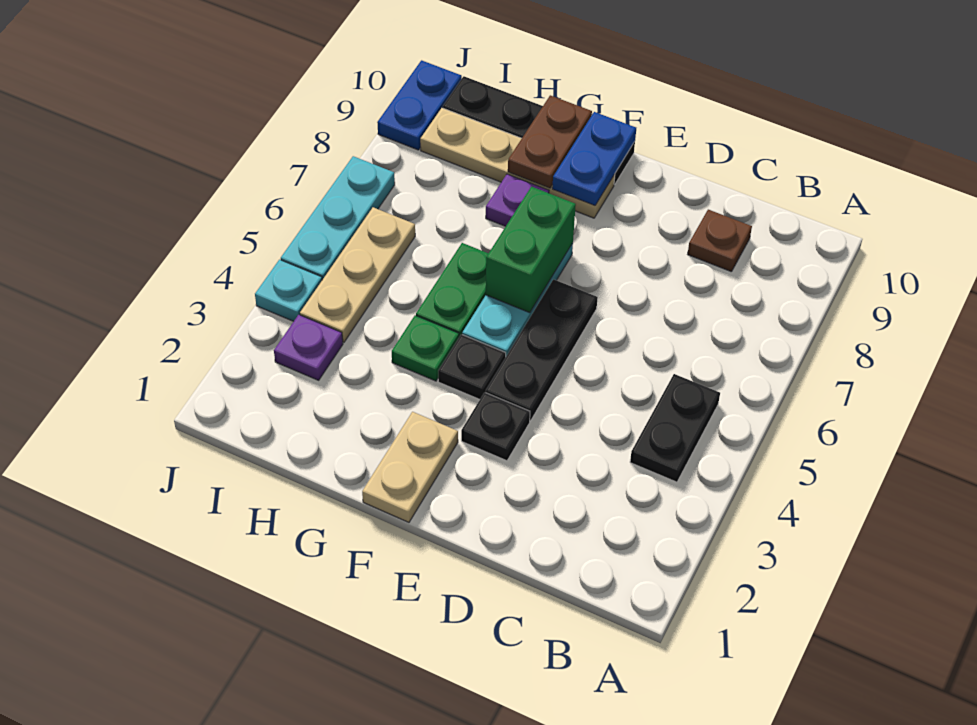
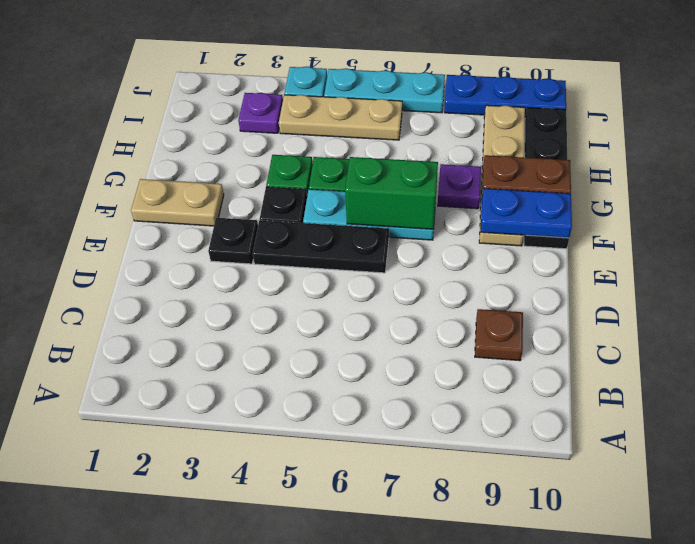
black 1x2 plate [630,374,720,482] -> none
blue 1x2 plate [377,60,462,150] -> blue 1x3 plate [444,74,566,116]

